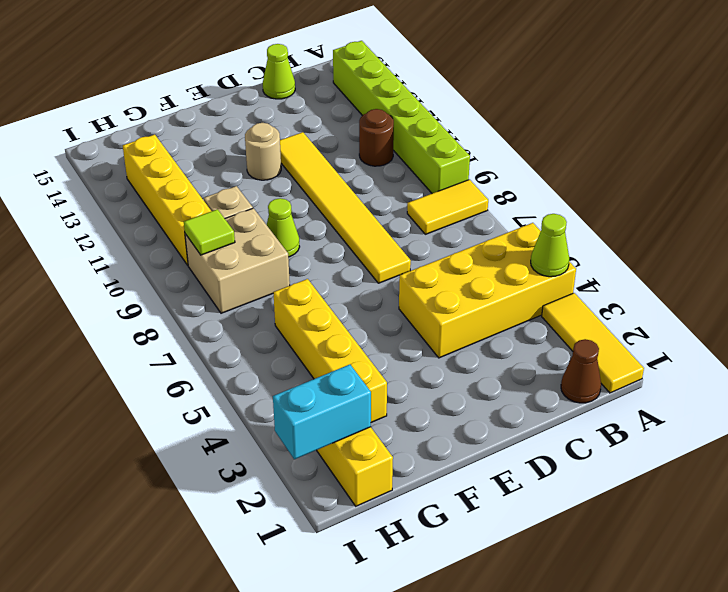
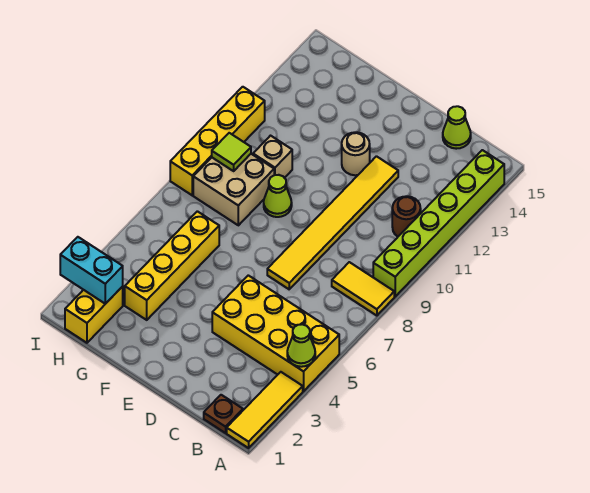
brown 1x1 cone [561,339,601,403] -> brown 1x1 plate [204,395,243,433]
yellow 1x4 brick [123,135,211,265] -> yellow 1x4 brick moved to [170,87,265,195]

